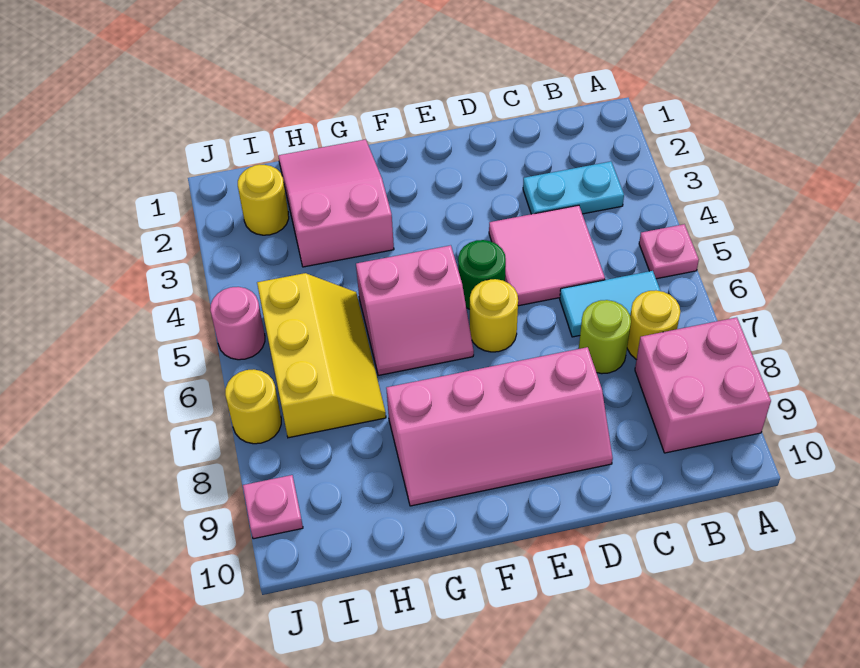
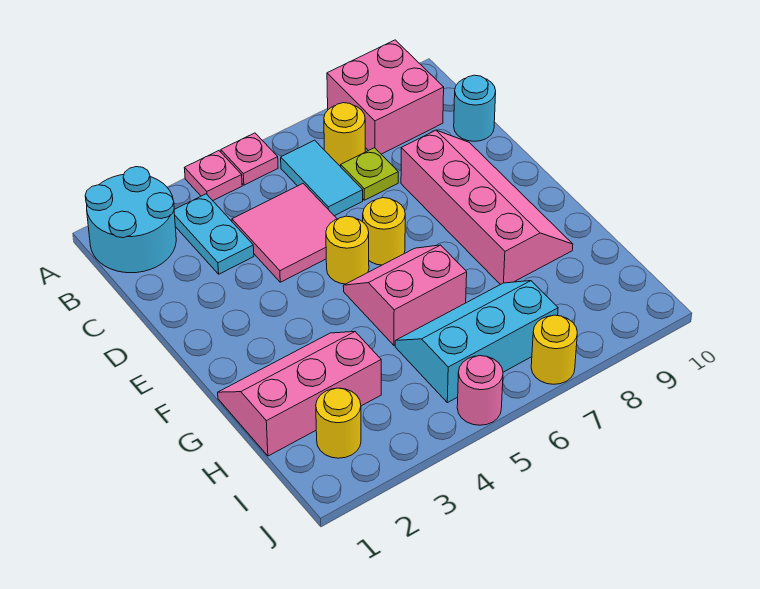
none -> cyan 2x2 round brick [85,167,176,273]
lime 1x1 round brick [579,300,631,374] -> lime 1x1 plate [341,148,398,200]
none -> cyan 1x1 round brick [454,75,496,141]
green 1x1 round brick [458,240,506,309] -> yellow 1x1 round brick [326,216,369,284]
pink 2x2 slope [356,245,474,376] -> pink 2x2 slope turned to [343,245,467,345]
pink 2x3 slope [278,139,394,267] -> pink 2x3 slope turned to [218,332,381,456]
yellow 2x3 slope [257,273,386,438] -> cyan 2x3 slope [395,281,558,403]
pink 1x1 plate [243,475,303,539] -> pink 1x1 plate moved to [185,151,242,201]

